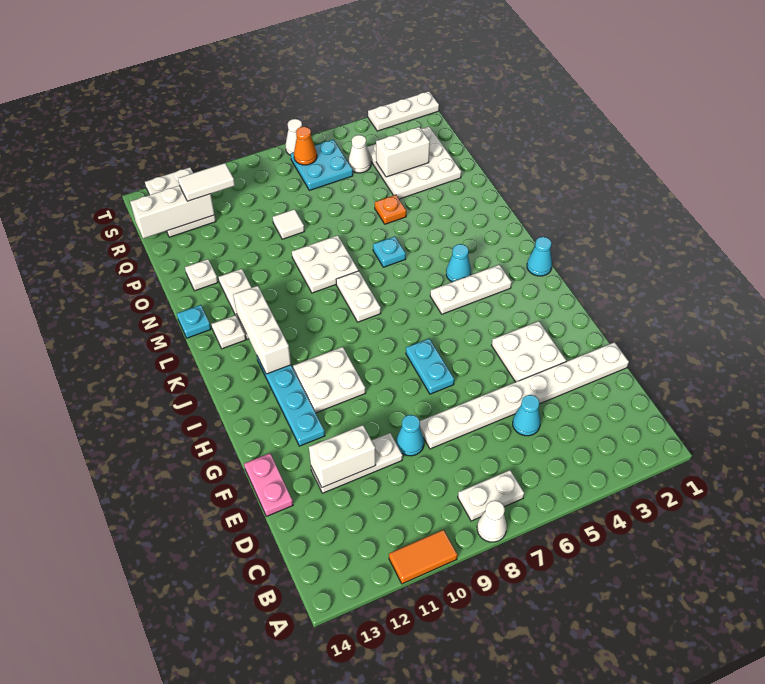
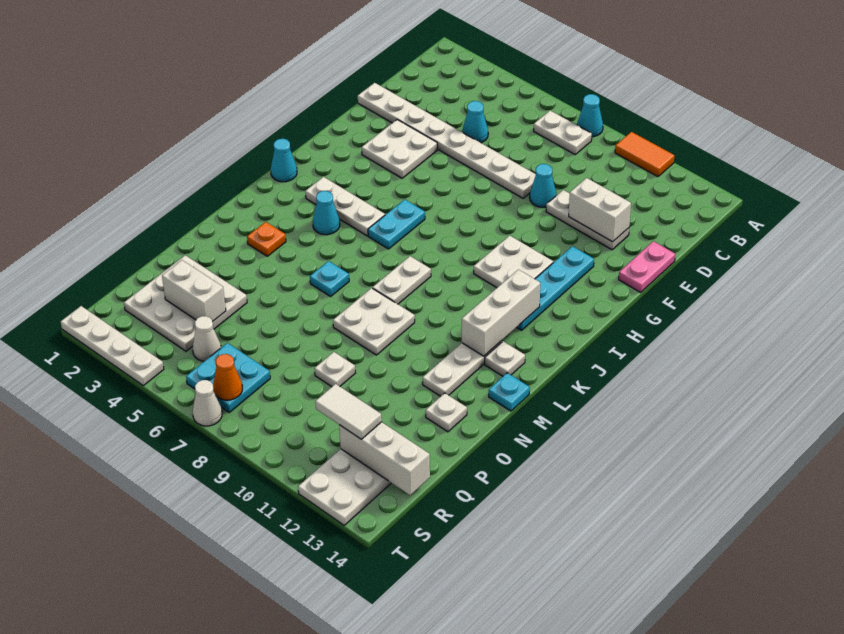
white 1x1 cone [477,501,507,542] -> cyan 1x1 cone [577,94,603,137]
cyan 1x2 plate [406,339,454,394] -> cyan 1x2 plate moved to [368,199,425,249]
orange 1x1 plate [375,195,406,224] -> orange 1x1 plate moved to [247,222,286,256]
white 1x1 tile [273,209,304,239] -> white 1x1 plate [314,352,355,387]
white 1x3 plate [368,91,439,131] -> white 1x4 plate [61,306,164,385]

